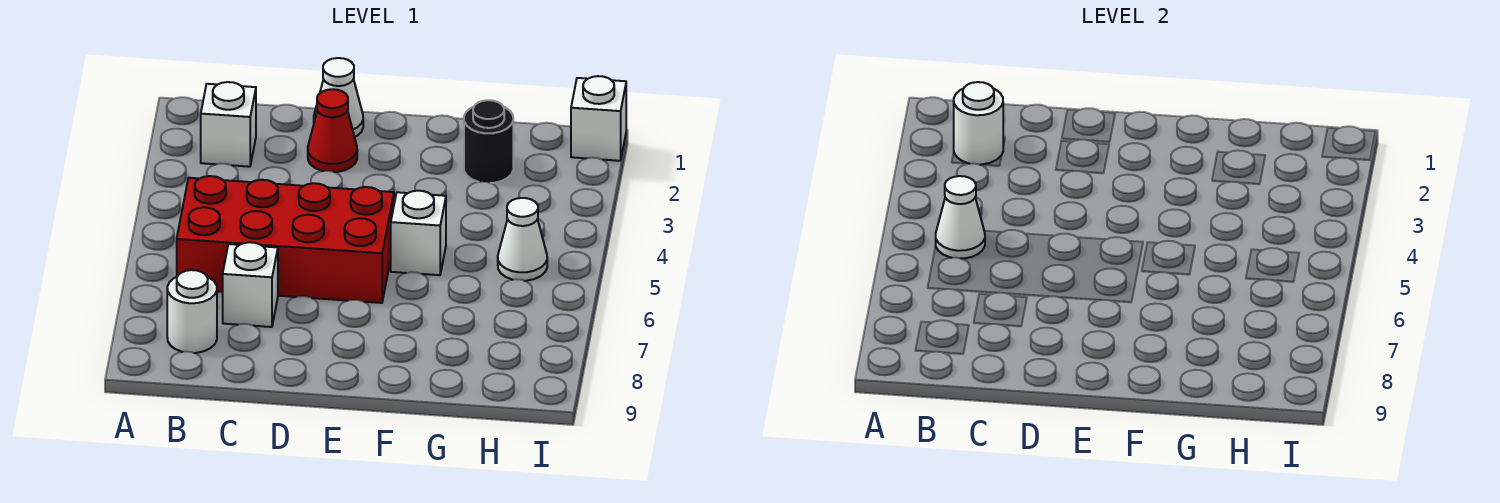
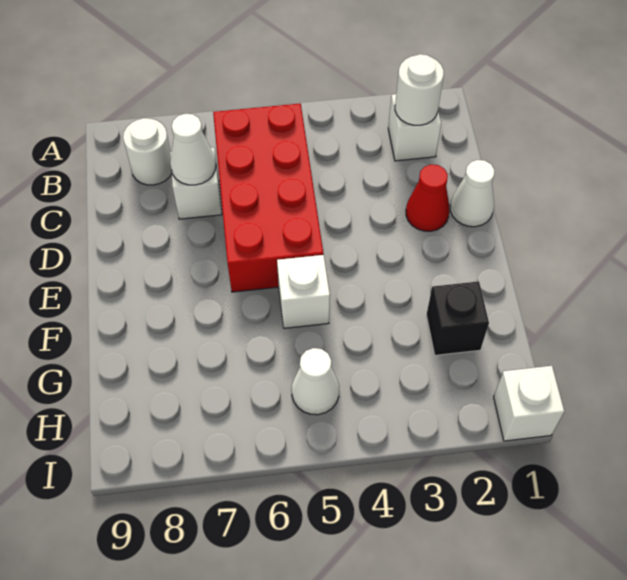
white 1x1 cone [936,176,985,258] -> white 1x1 cone moved to [170,114,216,185]
black 1x1 round brick [464,100,513,183] -> black 1x1 brick [426,281,489,355]

